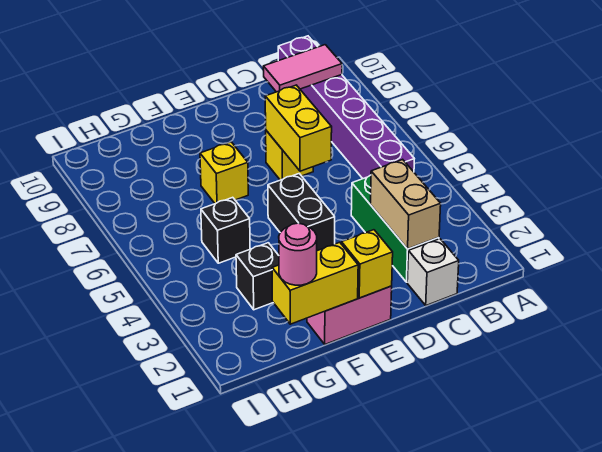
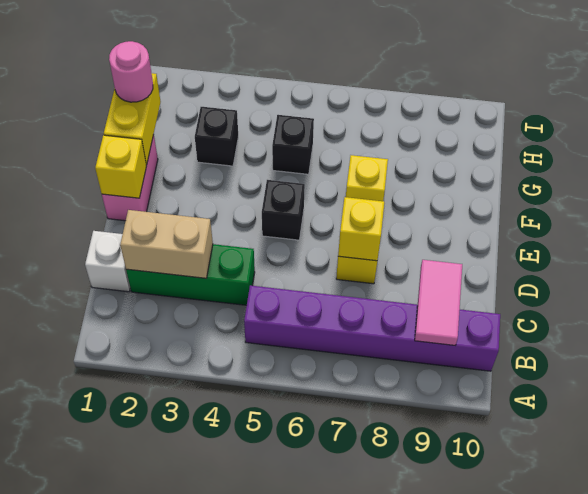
yellow 1x2 brick [265,85,332,171] -> yellow 1x1 brick [338,197,384,261]
black 1x2 brick [268,174,335,251] -> black 1x1 brick [262,180,305,240]

